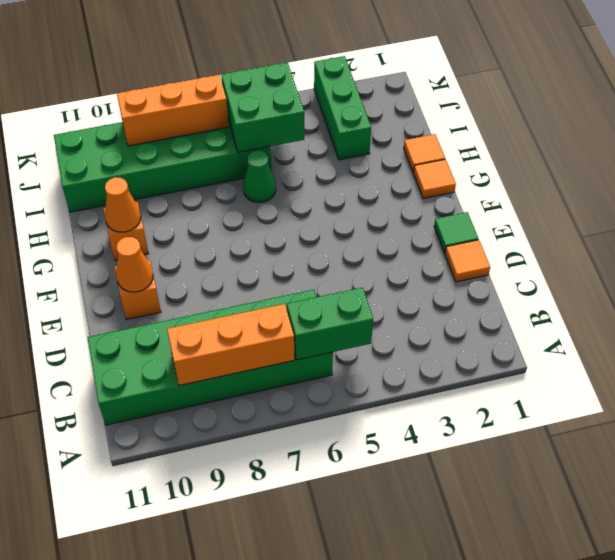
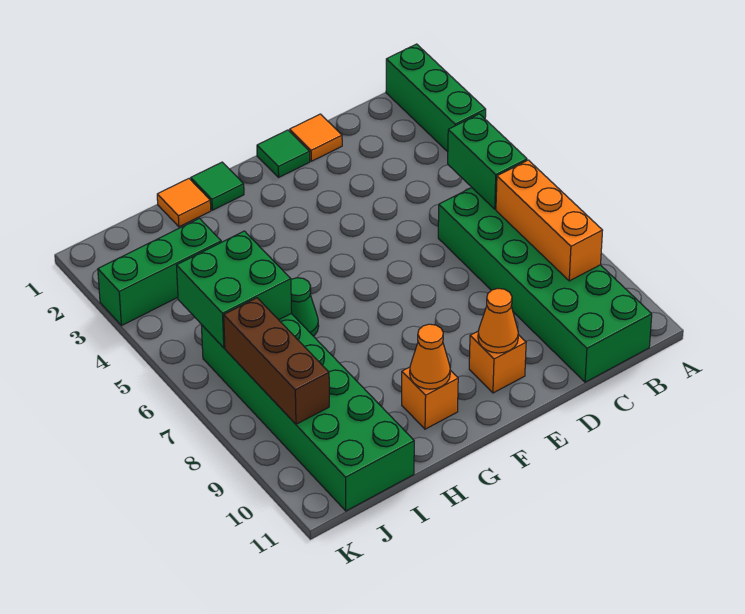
none -> green 1x3 brick [386,44,486,152]
orange 1x1 tile [414,159,456,198] -> green 1x1 tile [191,162,244,210]
orange 1x3 brick [117,75,229,146] -> brown 1x3 brick [224,298,329,424]

